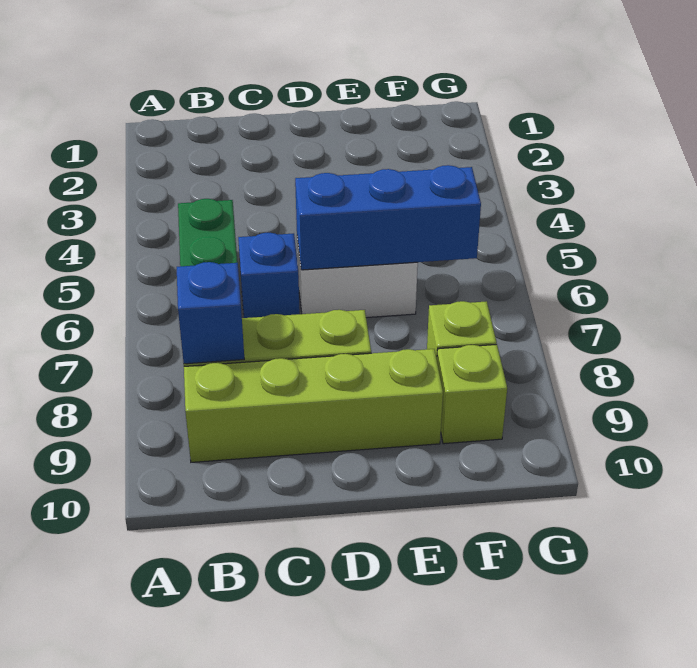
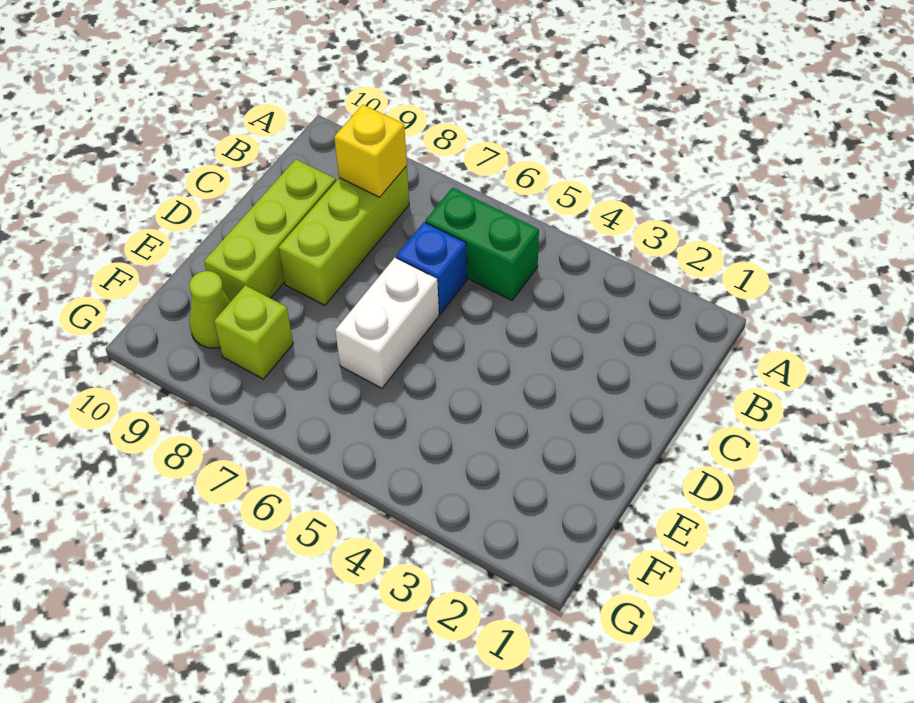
blue 1x1 brick [177,262,244,364] -> yellow 1x1 brick [334,105,407,197]
lime 1x4 brick [184,349,443,462] -> lime 1x3 brick [204,159,336,301]
blue 1x3 brick [295,165,481,270] -> none
lime 1x1 brick [437,344,507,444] -> lime 1x1 cone [189,271,231,348]

